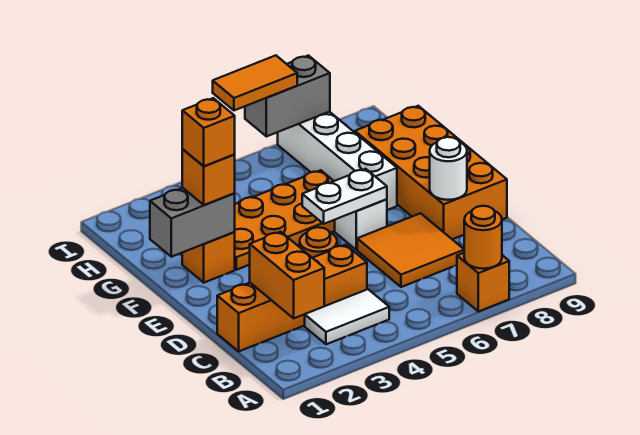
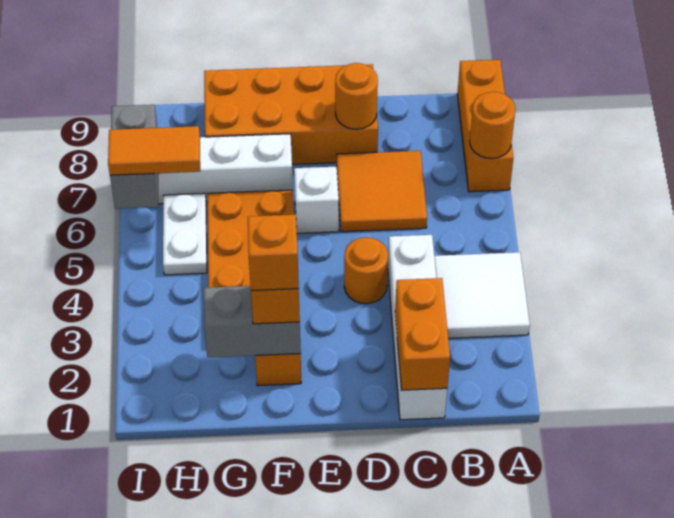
orange 1x1 brick [457,253,509,312] -> orange 1x3 brick [457,60,513,192]
orange 1x2 brick [250,232,324,318] -> orange 1x2 brick turned to [395,278,450,390]
white 1x2 tile [305,289,389,344] -> white 2x2 tile [434,252,530,338]
orange 1x4 brick [217,245,367,351] -> white 1x4 brick [388,235,447,420]
white 1x1 round brick [430,137,467,200] -> orange 1x1 round brick [335,63,378,129]
white 1x2 plate [302,169,387,224] -> white 1x2 plate moved to [163,193,207,275]
grey 1x2 brick [150,188,235,257] -> grey 1x2 brick turned to [204,286,301,357]
orange 1x2 tile [213,55,297,110] -> orange 1x2 tile turned to [108,126,200,175]

